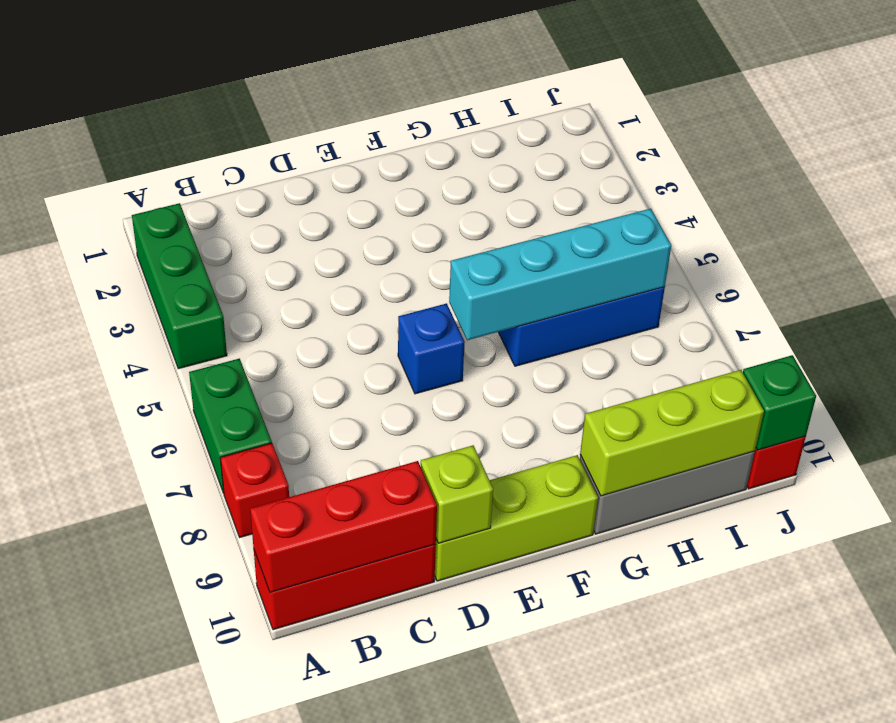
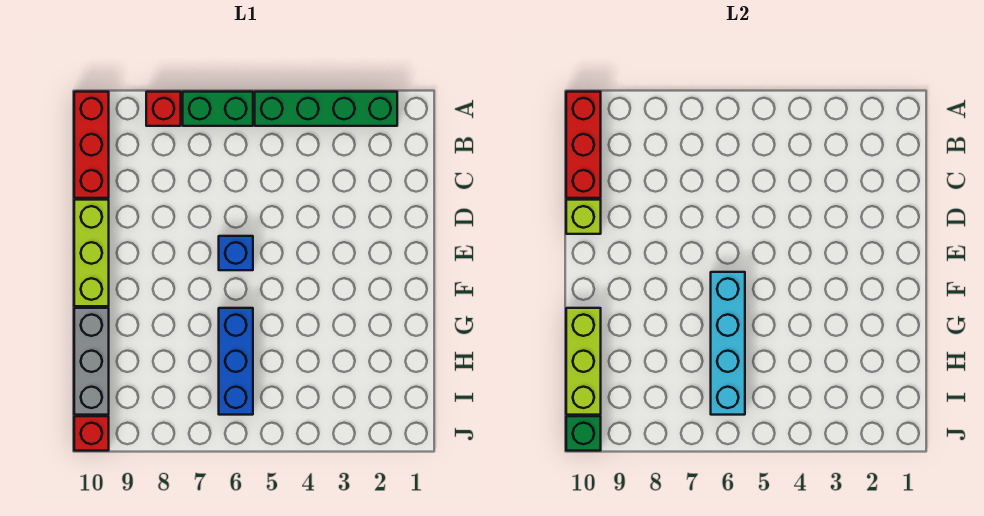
green 1x3 brick [132,203,227,369] -> green 1x4 brick [255,92,397,126]

